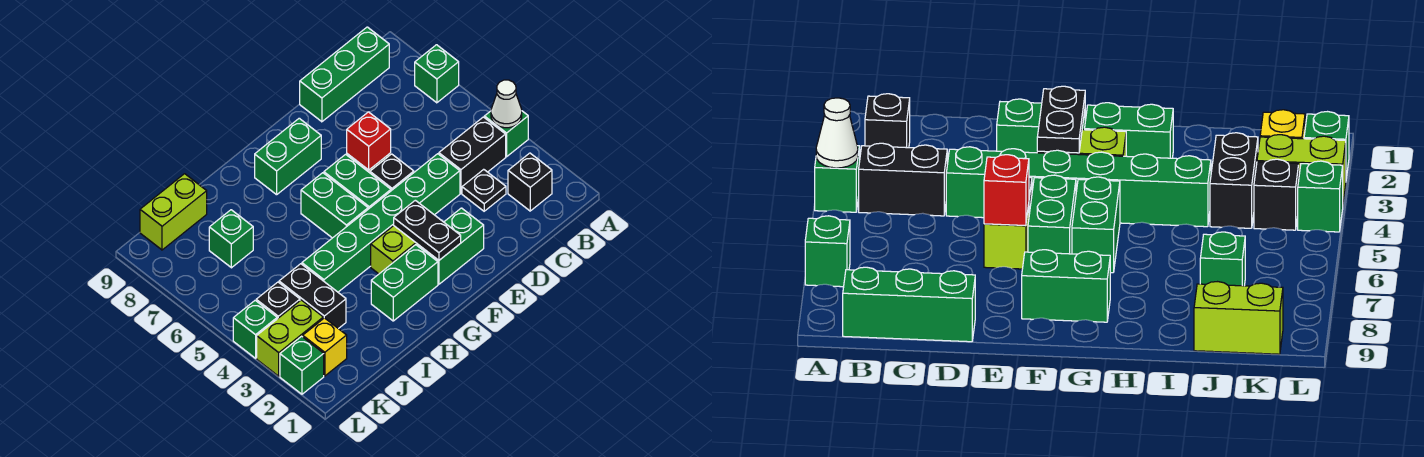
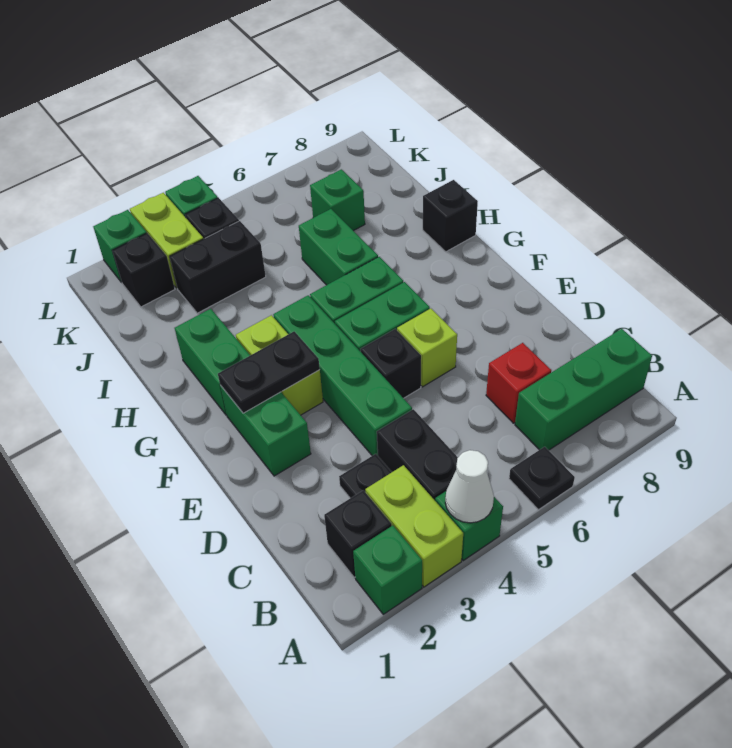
none -> black 1x1 plate [509,447,575,510]
green 1x1 brick [415,45,459,103] -> green 1x1 brick moved to [353,526,422,614]
green 1x3 brick [300,27,389,122] -> green 1x3 brick turned to [515,329,652,450]
green 1x6 brick [302,154,460,292] -> green 1x4 brick [273,295,412,456]
red 1x1 brick [347,112,391,170] -> red 1x1 brick moved to [486,343,551,423]
green 1x2 brick [255,118,321,195] -> green 1x2 brick moved to [299,209,378,285]
none -> black 1x1 brick [423,180,478,252]
lime 1x2 brick [140,174,207,250] -> lime 1x2 brick moved to [365,465,463,587]
yellow 1x1 brick [303,318,347,376] -> black 1x1 brick [112,233,175,307]

